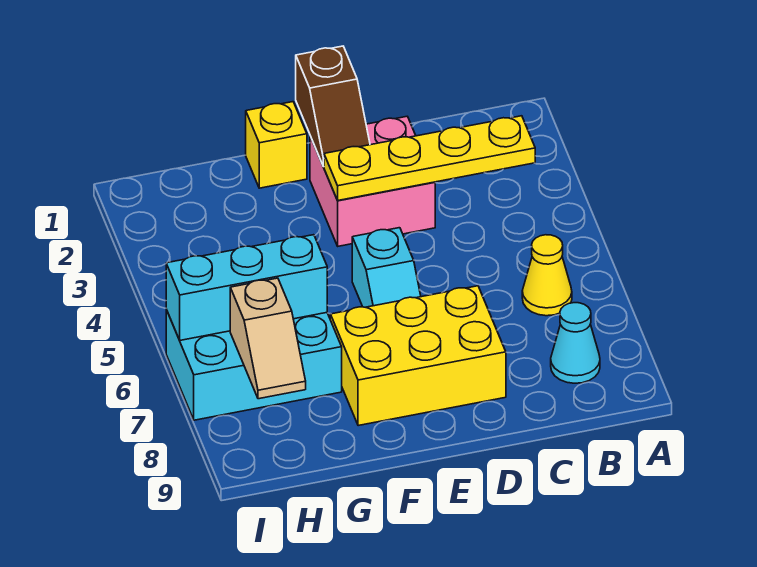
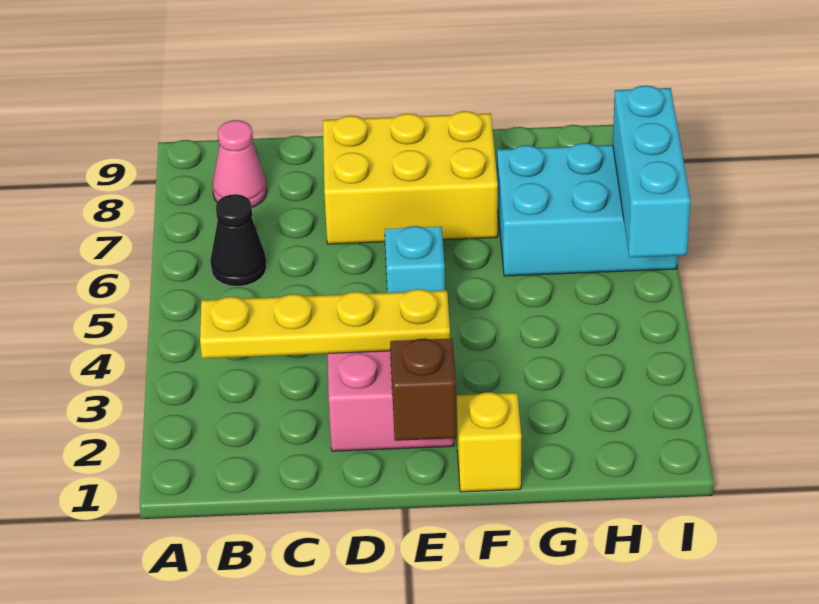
yellow 1x1 cone [522,235,572,316] -> black 1x1 cone [210,194,267,287]
cyan 1x1 cone [551,303,600,383] -> pink 1x1 cone [212,120,267,207]
cyan 1x3 brick [166,235,327,340] -> cyan 1x3 brick turned to [613,86,691,258]
tan 1x2 slope [230,278,306,399] -> none

